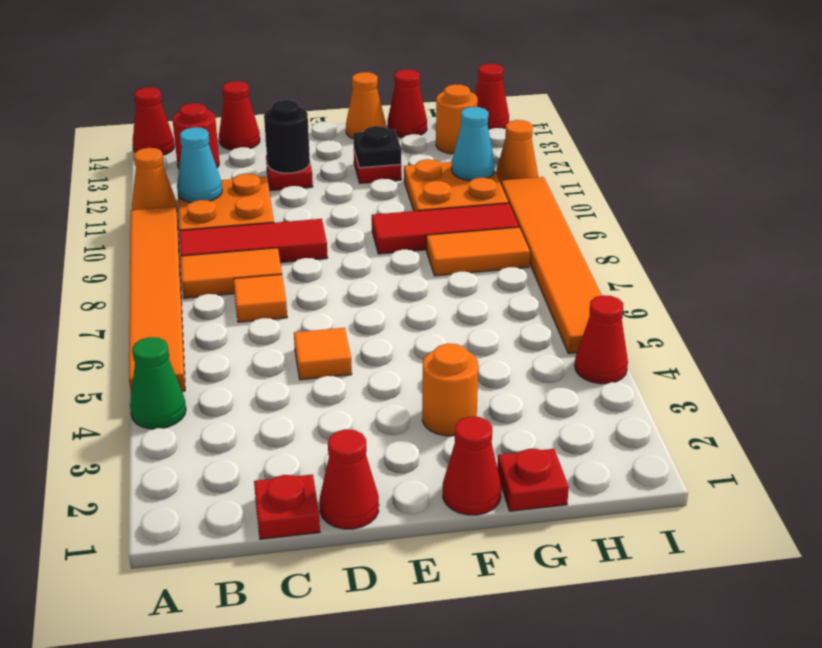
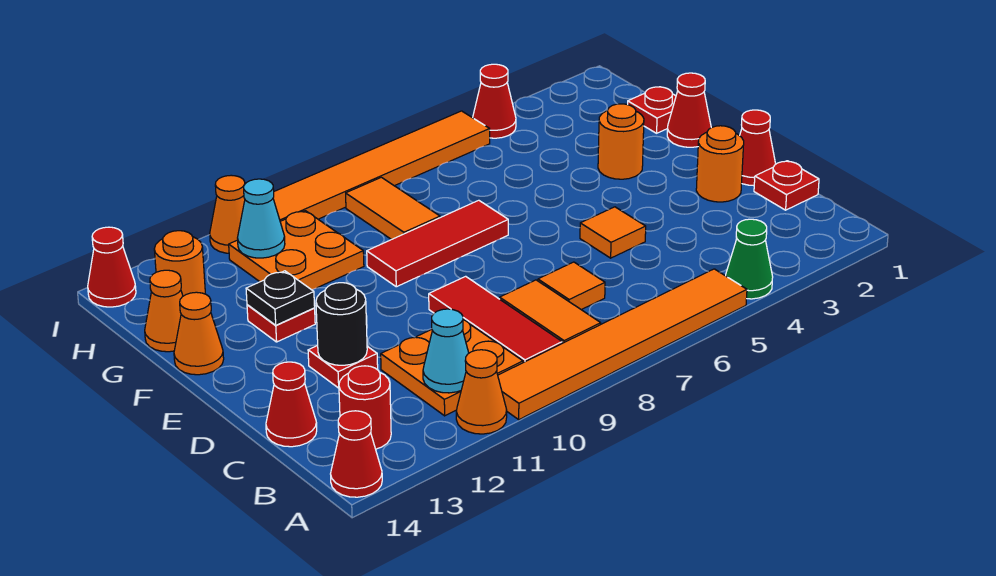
none -> orange 1x1 round brick [696,126,744,202]
red 1x3 tile [372,203,519,254] -> red 1x3 tile turned to [367,200,508,287]
red 1x1 cone [388,69,427,137] -> orange 1x1 cone [145,270,183,352]

